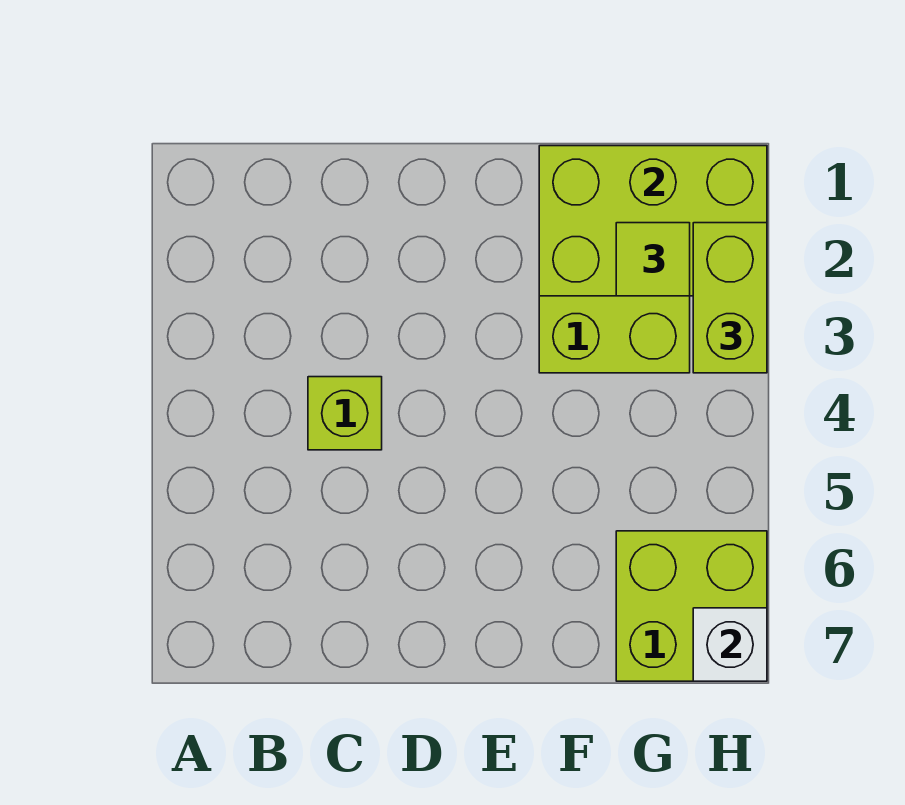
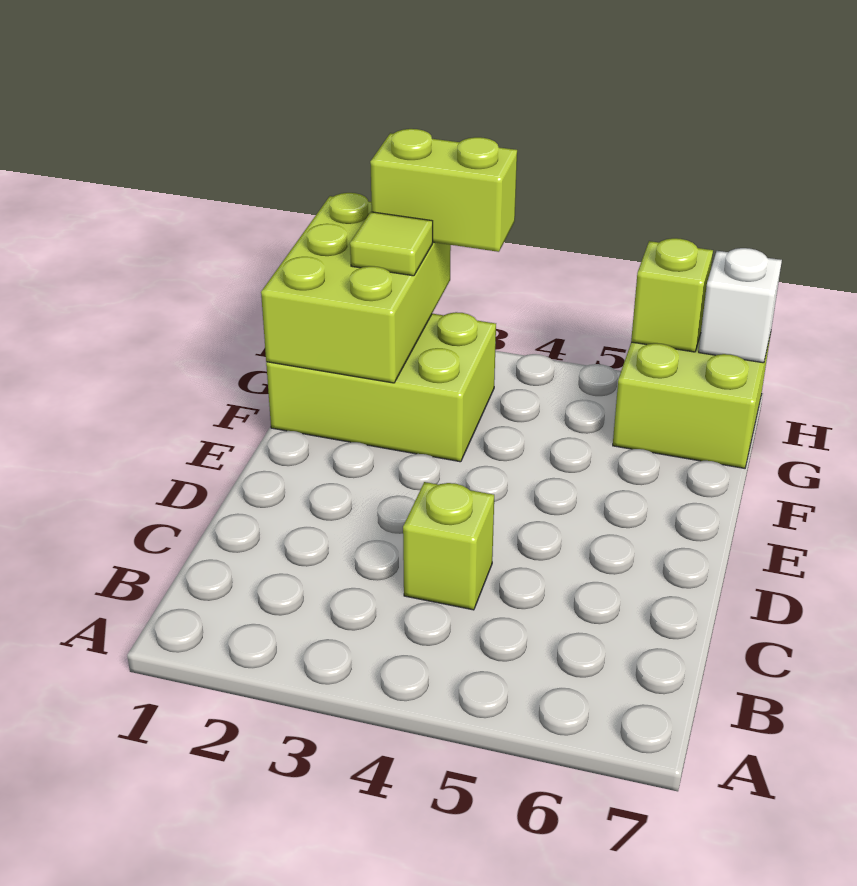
none -> lime 1x1 brick [631,238,713,352]

